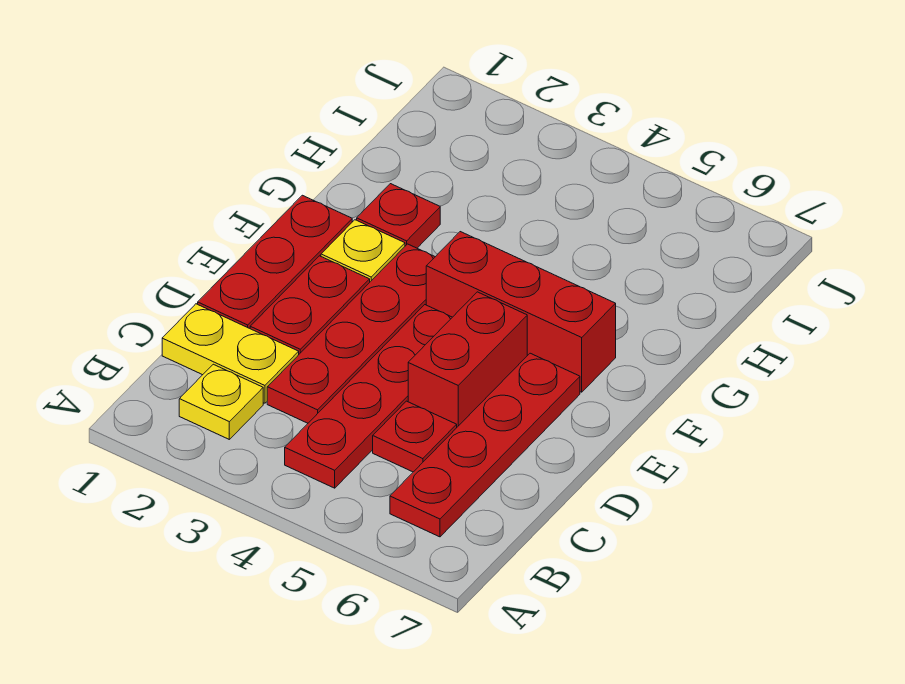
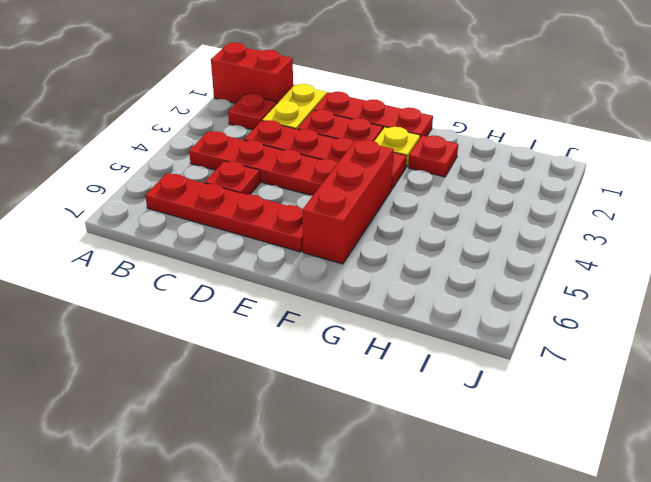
yellow 1x1 plate [179,364,263,439] -> red 1x1 plate [228,94,277,130]
red 1x2 brick [408,292,527,427] -> red 1x2 brick moved to [211,43,293,103]

